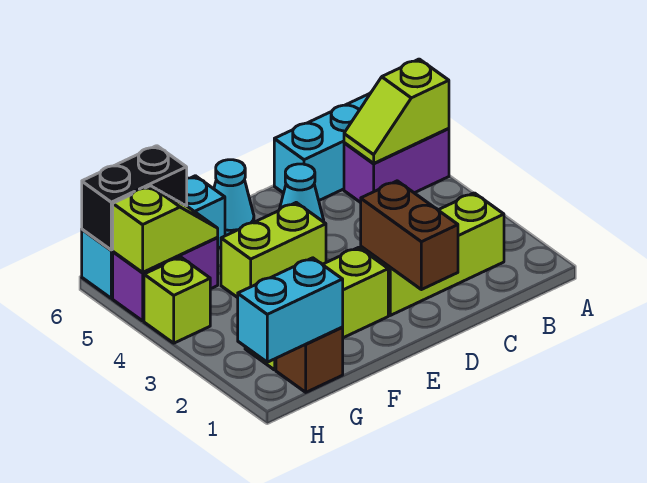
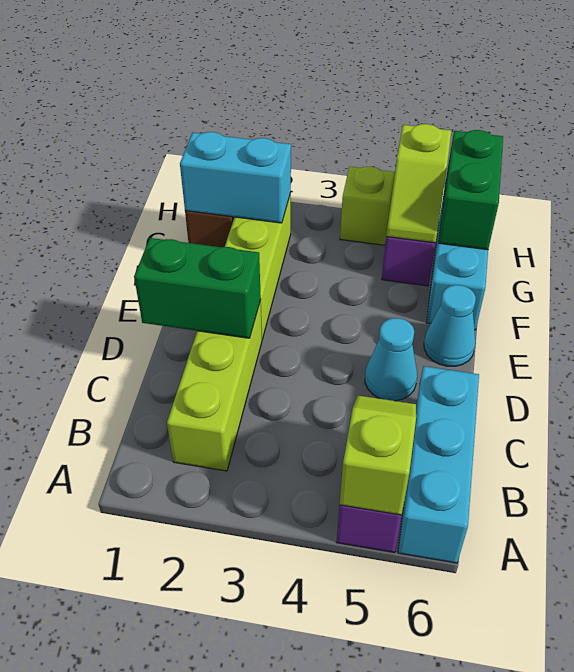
brown 1x2 brick [361,181,458,290] -> green 1x2 brick [134,238,261,338]
lime 1x2 brick [221,203,326,298] -> none
cyan 1x2 brick [238,258,343,362] -> cyan 1x2 brick turned to [180,132,291,223]
black 1x2 brick [82,146,187,250] -> green 1x2 brick [438,130,503,250]

